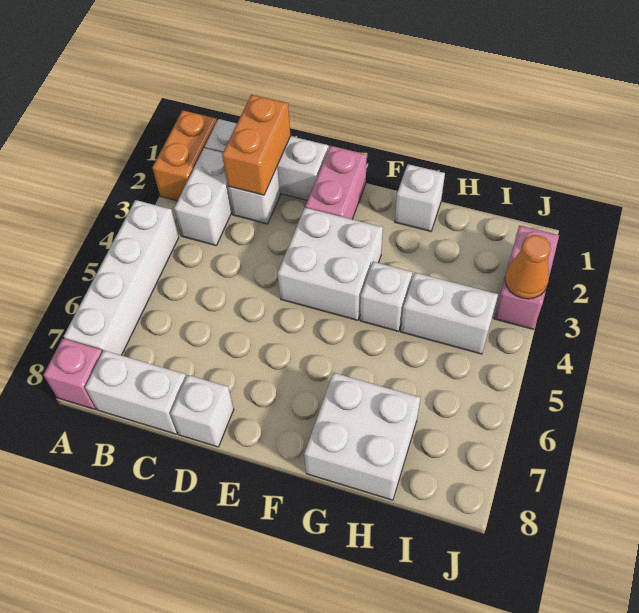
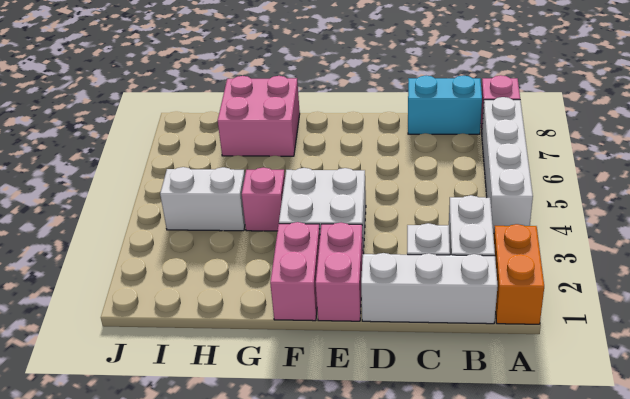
white 1x2 brick [85,350,186,434] -> cyan 1x2 brick [408,75,482,134]
orange 1x2 brick [222,95,291,195] -> none
white 1x1 brick [171,375,234,447] -> none
white 1x1 brick [395,164,445,231] -> none
white 1x1 brick [360,262,412,331] -> pink 1x1 brick [242,167,285,231]
white 2x2 brick [304,373,420,500] -> pink 2x2 brick [218,76,300,156]
pink 1x2 brick [494,225,559,329] -> pink 1x2 brick moved to [270,222,320,321]
orange 1x1 cone [505,235,551,299] -> none

